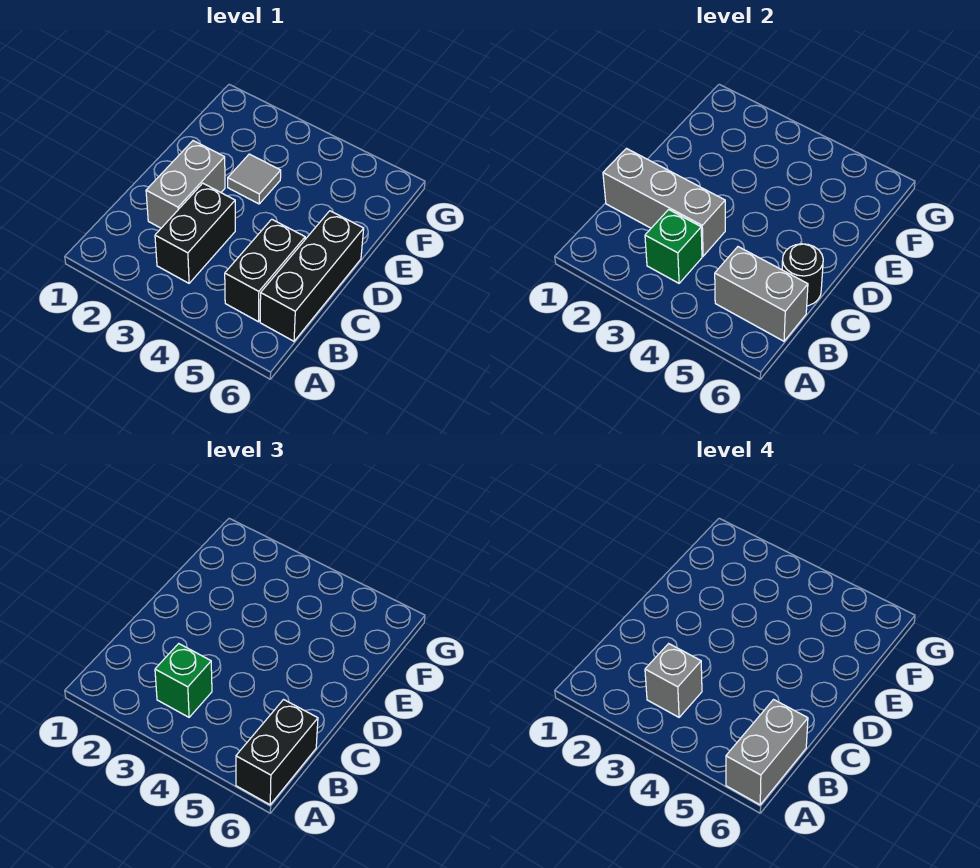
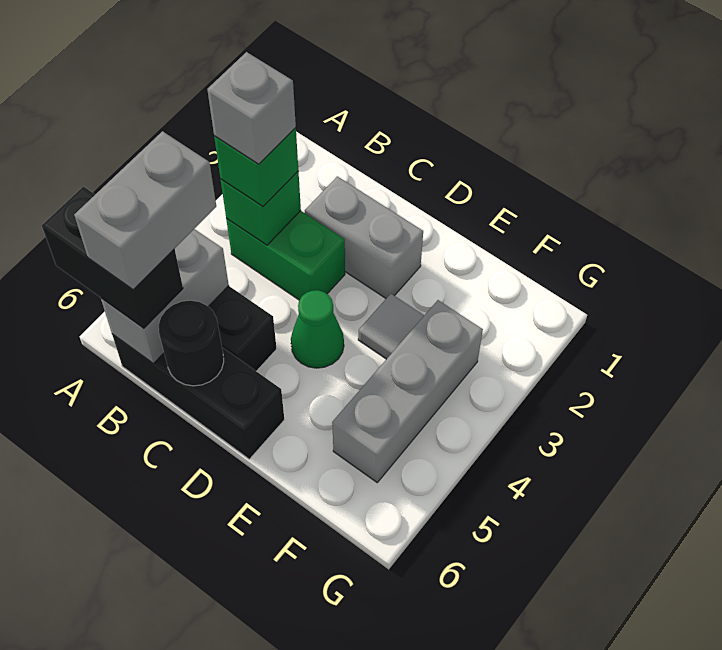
grey 1x2 brick [726,700,808,805] -> grey 1x2 brick turned to [74,131,216,290]
black 1x2 brick [155,183,235,283] -> green 1x2 brick [226,211,345,300]
grey 1x3 brick [603,149,725,256] -> grey 1x3 brick moved to [332,300,483,482]
none -> green 1x1 cone [291,290,344,368]

